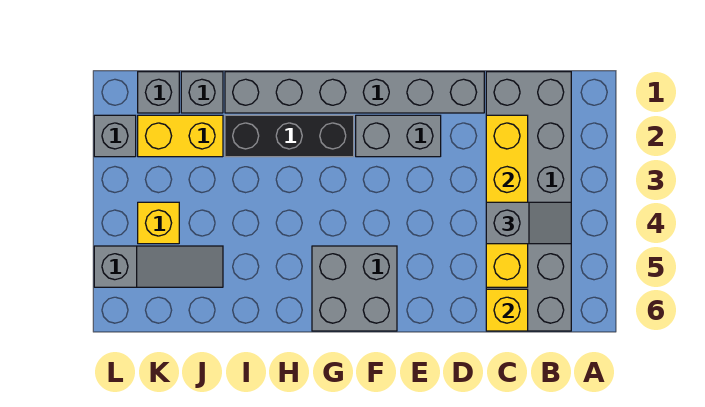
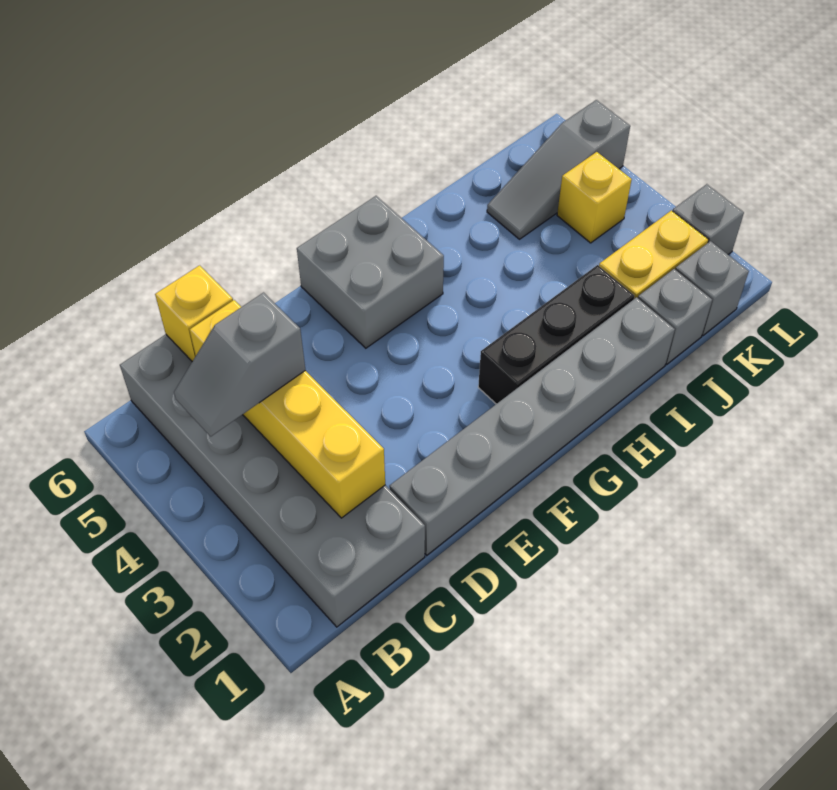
grey 1x2 brick [356,115,441,157] -> none

